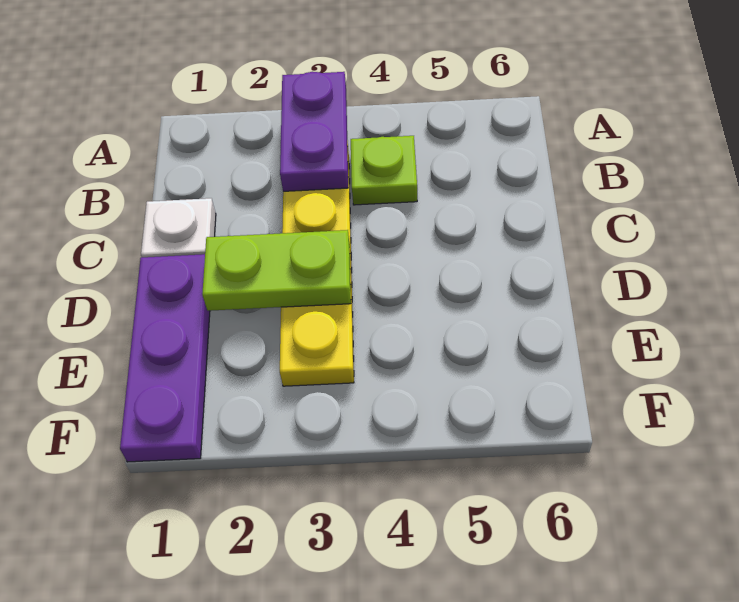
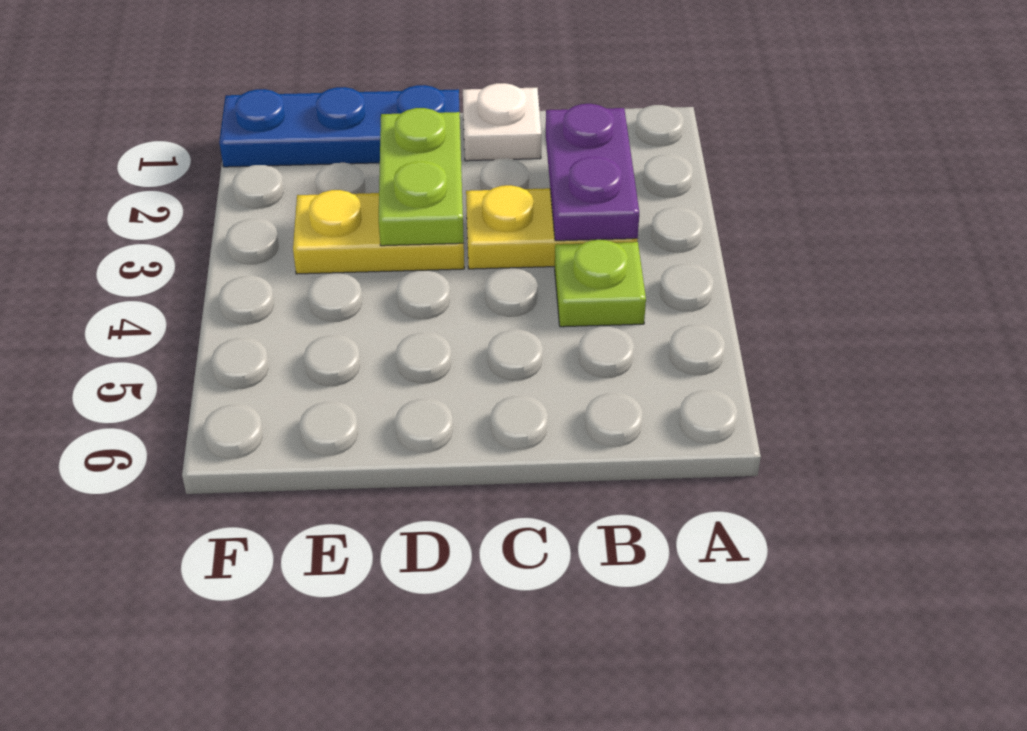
purple 1x2 plate [280,72,348,191] -> purple 1x2 plate turned to [546,104,639,241]
purple 1x3 plate [120,254,210,462] -> blue 1x3 plate [219,85,460,167]

